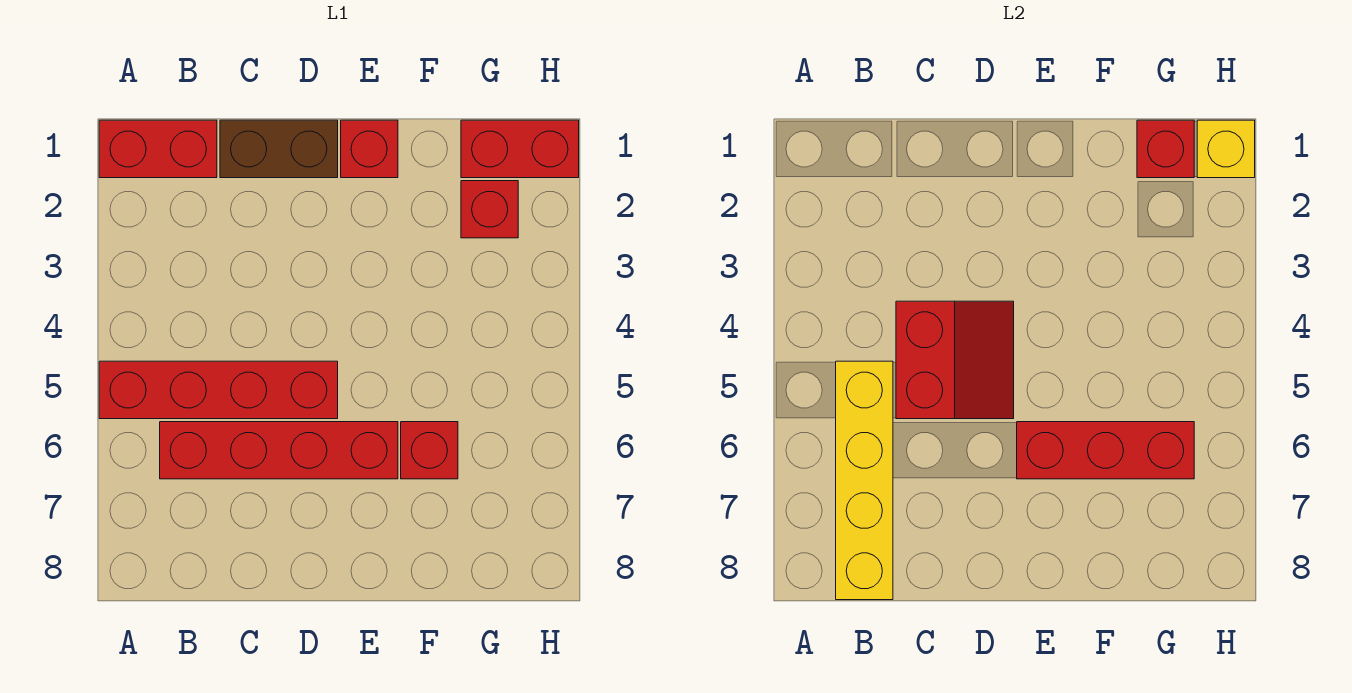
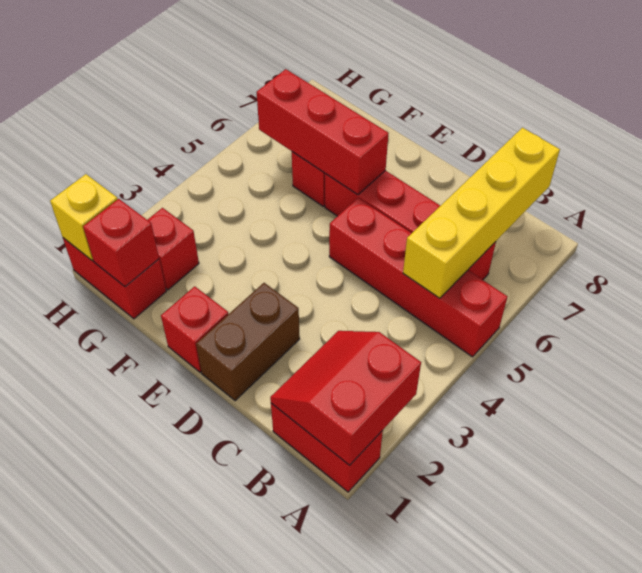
brown 1x2 brick [220,120,338,178] -> brown 1x2 brick turned to [196,283,300,401]
red 2x2 slope [896,301,1014,419] -> red 2x2 slope moved to [270,331,421,465]

